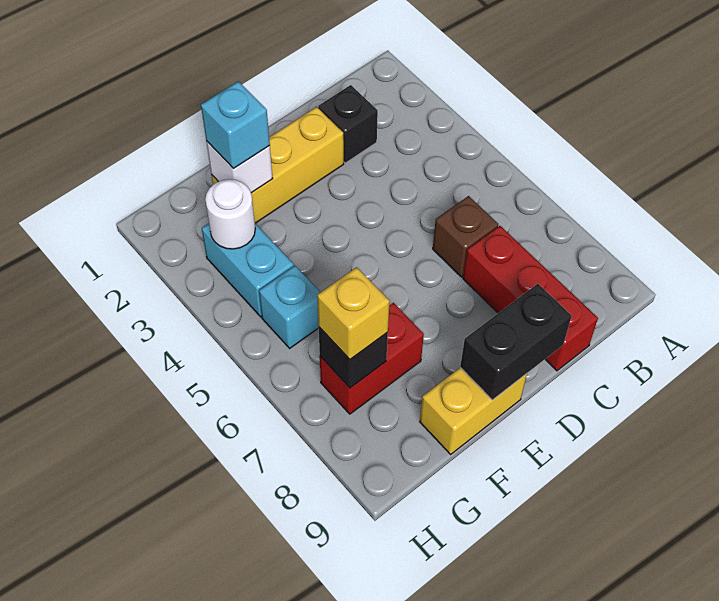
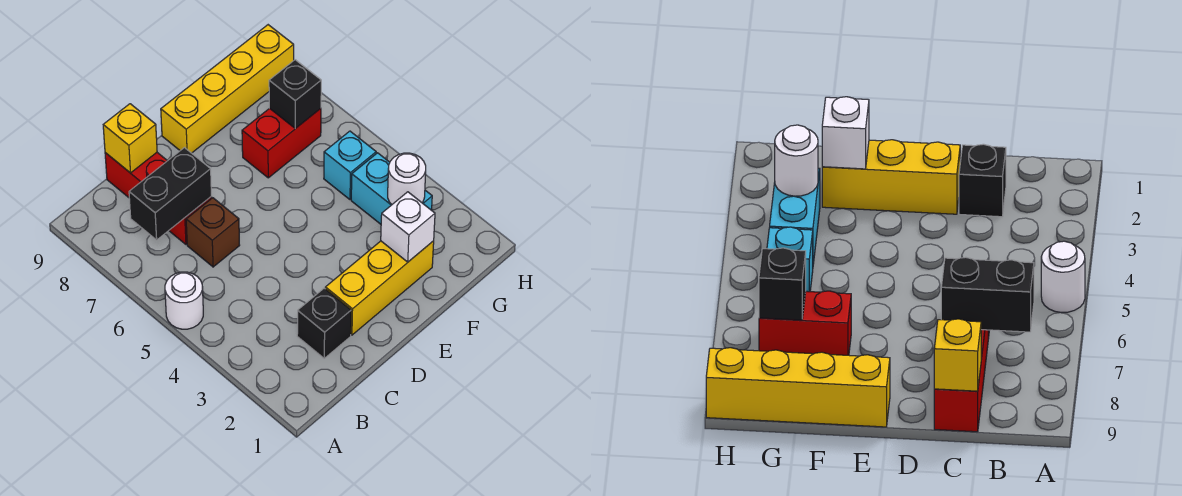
none -> white 1x1 round brick [165,272,203,329]
black 1x2 brick [460,284,572,400] -> black 1x2 brick moved to [129,148,211,240]
yellow 1x2 brick [420,368,527,454] -> yellow 1x4 brick [161,25,294,153]
cyan 1x1 brick [201,81,270,169] -> none
yellow 1x1 brick [317,267,390,359] -> yellow 1x1 brick moved to [103,104,157,173]

